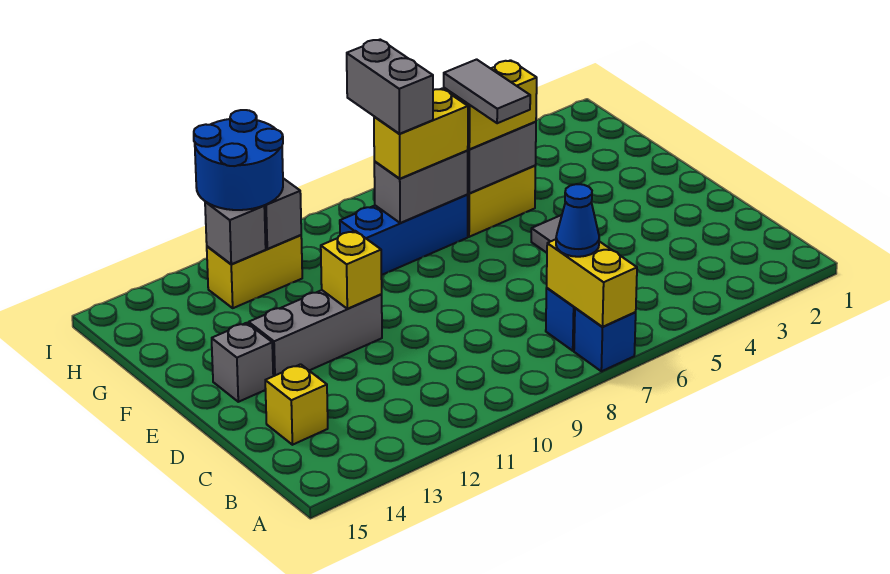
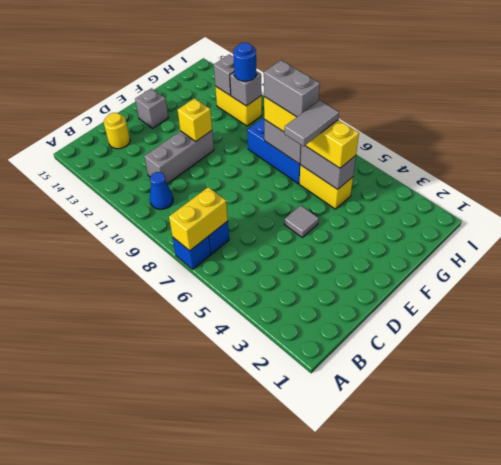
blue 1x1 cone [556,184,599,257] -> blue 1x1 cone moved to [150,172,173,209]
yellow 1x1 brick [265,364,328,445] -> yellow 1x1 round brick [104,113,130,149]
grey 1x3 brick [249,290,382,376] -> grey 1x3 brick turned to [144,131,214,184]
grey 1x2 brick [347,40,433,134] -> grey 1x2 brick turned to [264,60,320,117]
blue 2x2 round brick [194,110,283,210] -> blue 1x1 round brick [233,43,257,81]

